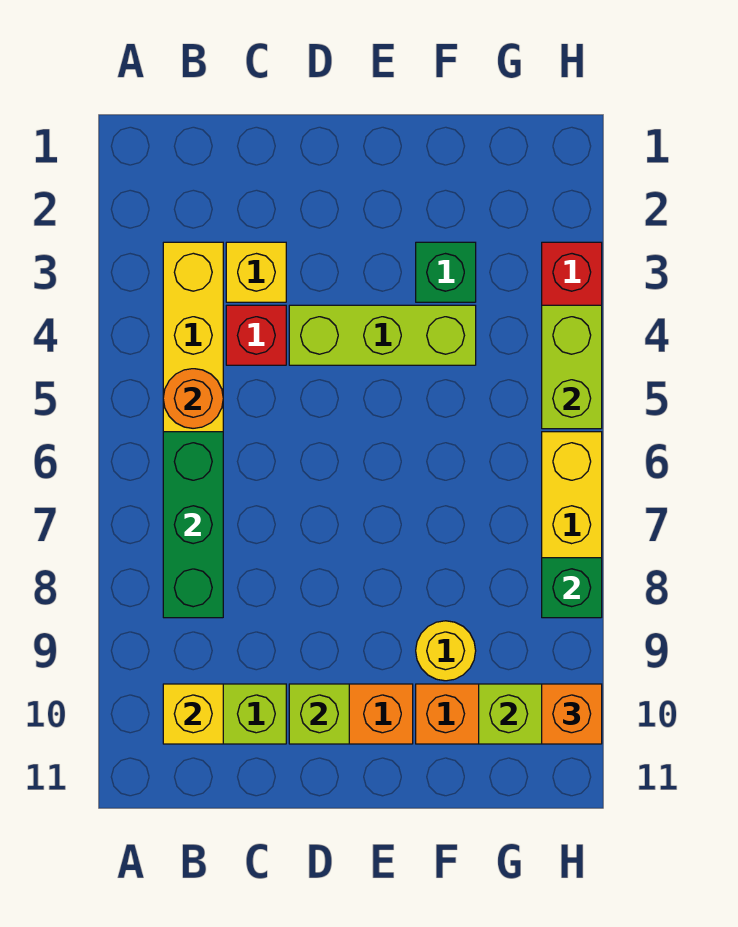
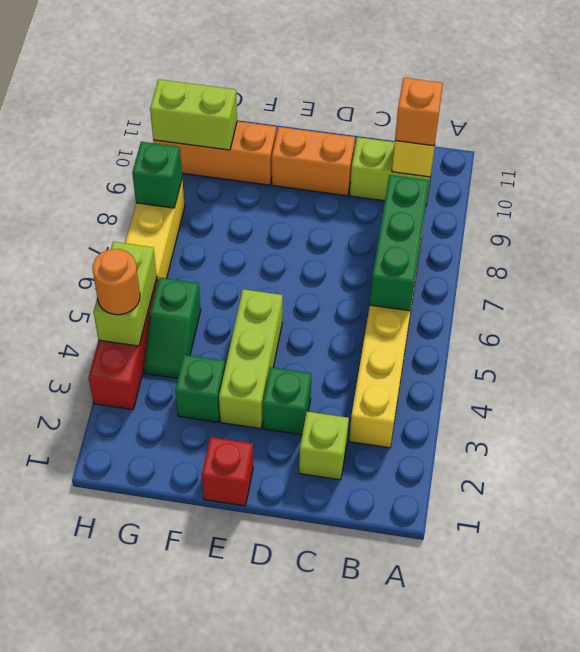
orange 1x1 round brick [163,369,223,428] -> orange 1x1 round brick moved to [93,249,140,315]
yellow 1x1 brick [226,242,286,302] -> none
red 1x1 brick [226,305,286,365] -> red 1x1 brick moved to [202,437,253,506]
none -> green 1x1 brick [263,367,311,435]
lime 1x3 brick [289,305,476,365] -> lime 1x3 brick turned to [219,289,283,429]
lime 1x1 brick [289,684,349,744] -> lime 1x1 brick moved to [299,412,349,480]
yellow 1x1 round brick [416,621,476,681] -> none
none -> green 1x2 slope [144,278,201,378]
orange 1x1 brick [542,684,602,744] -> orange 1x1 brick moved to [395,78,443,146]

